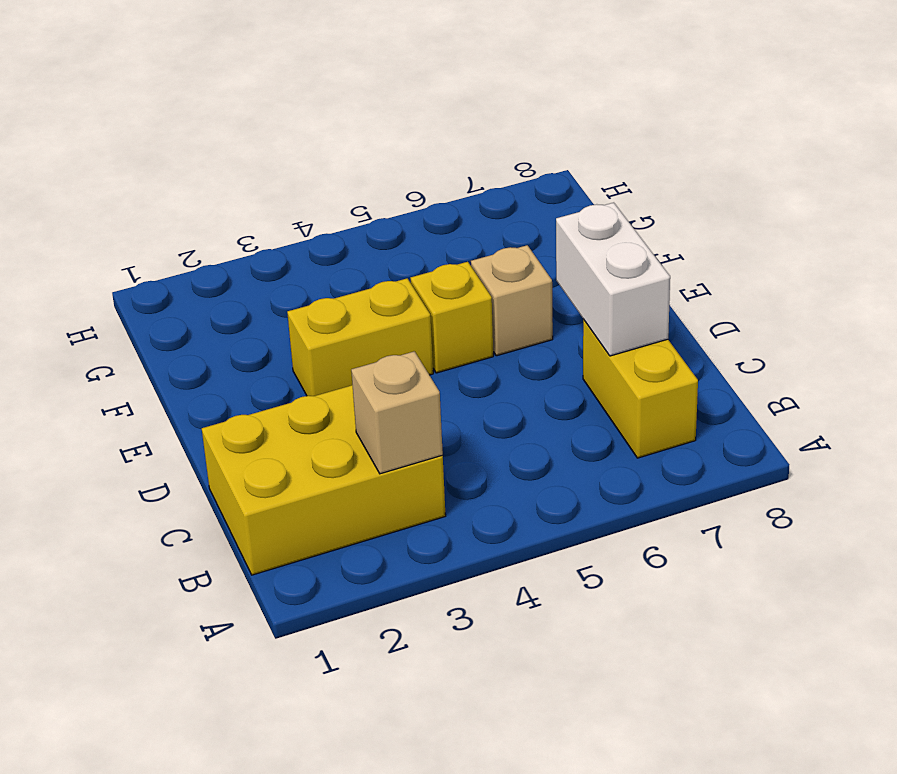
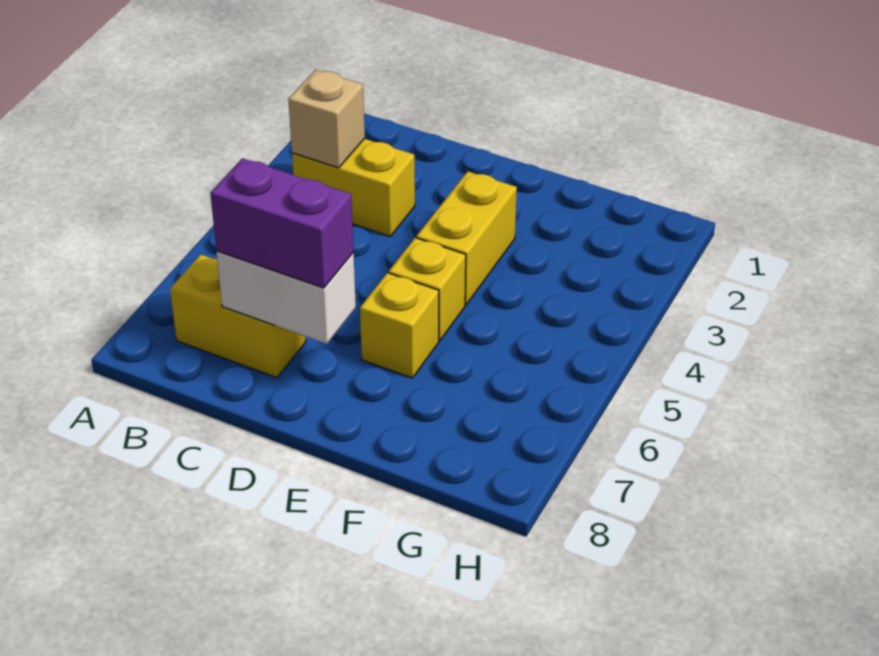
yellow 2x3 brick [202,385,446,575] -> yellow 1x2 brick [292,139,415,236]
none -> purple 1x2 brick [210,158,354,288]
tan 1x1 brick [471,245,553,356] -> yellow 1x1 brick [360,273,439,378]

